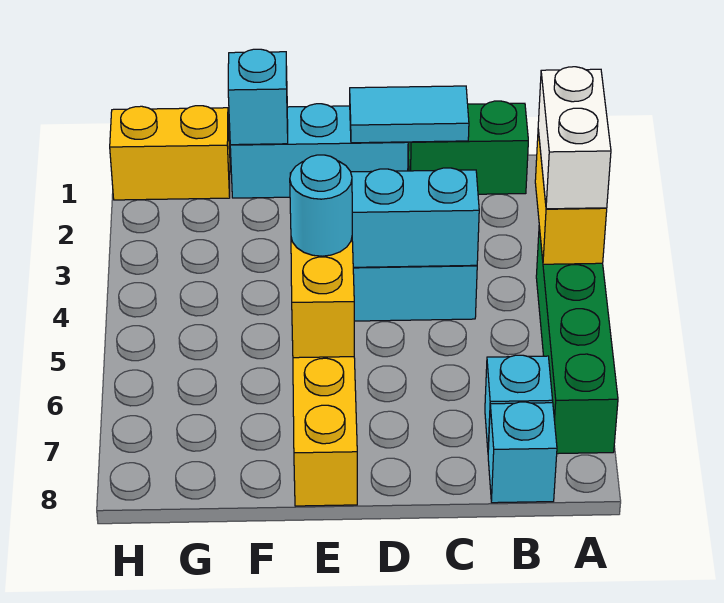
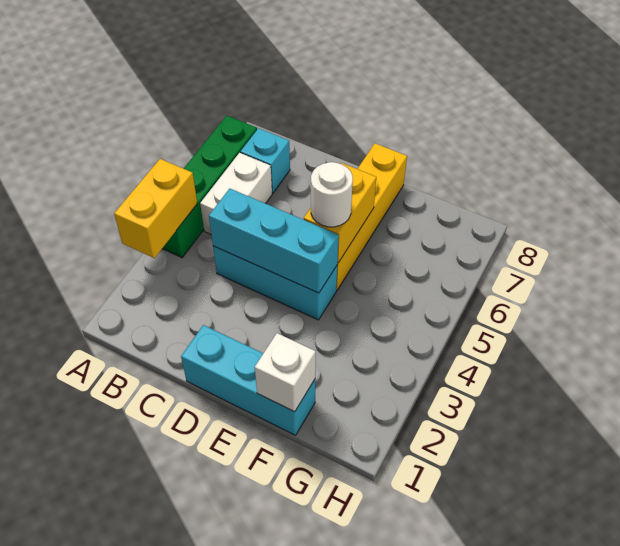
white 1x2 brick [538,67,611,209] -> white 1x2 brick moved to [200,153,272,234]
green 1x2 brick [408,101,528,194] -> none
cyan 1x1 brick [488,402,557,503] -> none
cyan 1x2 tile [350,86,469,143] -> none
cyan 1x1 round brick [290,155,352,256] -> white 1x1 round brick [311,162,353,227]
cyan 1x1 brick [228,49,288,145] -> white 1x1 brick [255,333,316,412]
yellow 1x2 brick [110,106,230,200] -> none

